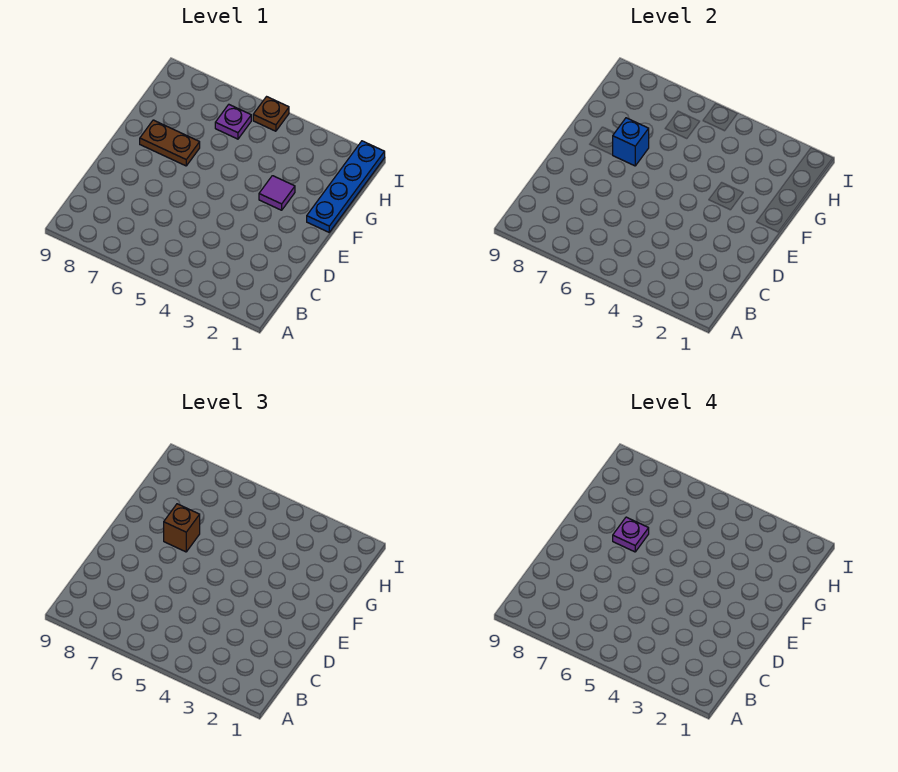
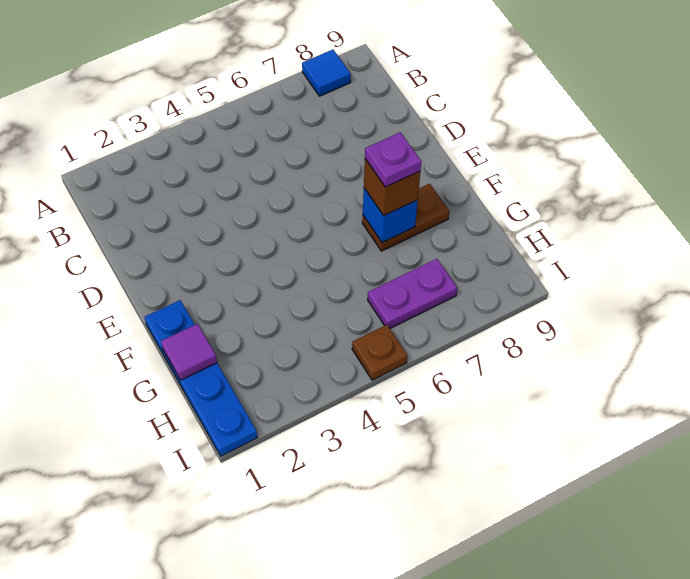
none -> blue 1x1 tile [302,49,351,96]
purple 1x1 tile [259,176,295,210] -> purple 1x1 tile moved to [161,324,217,380]
purple 1x1 plate [215,105,251,139] -> purple 1x2 plate [368,259,457,328]

